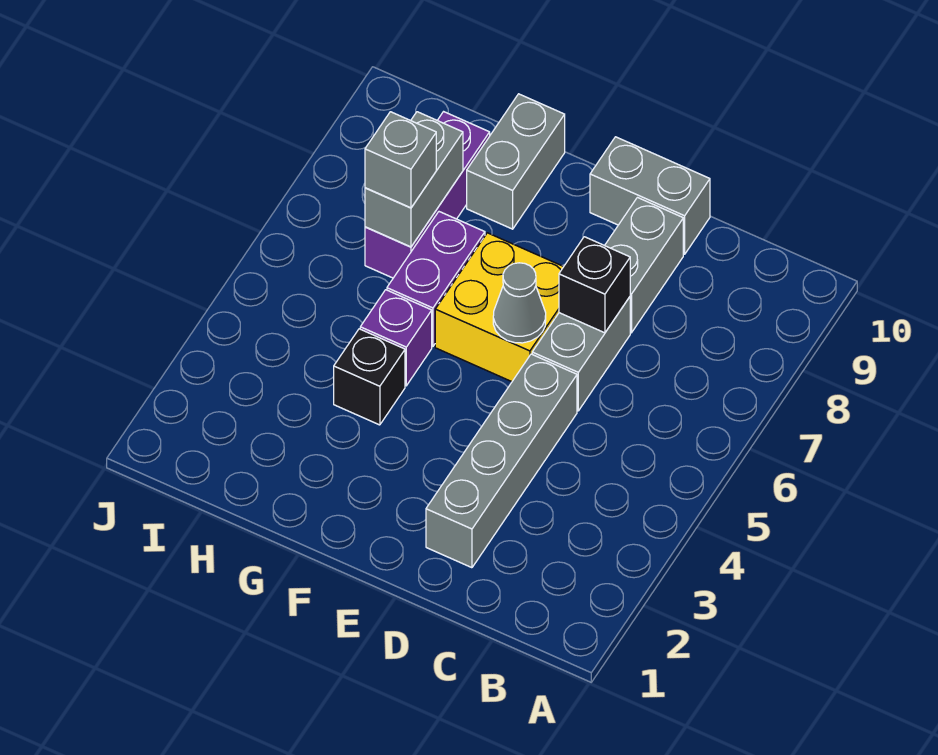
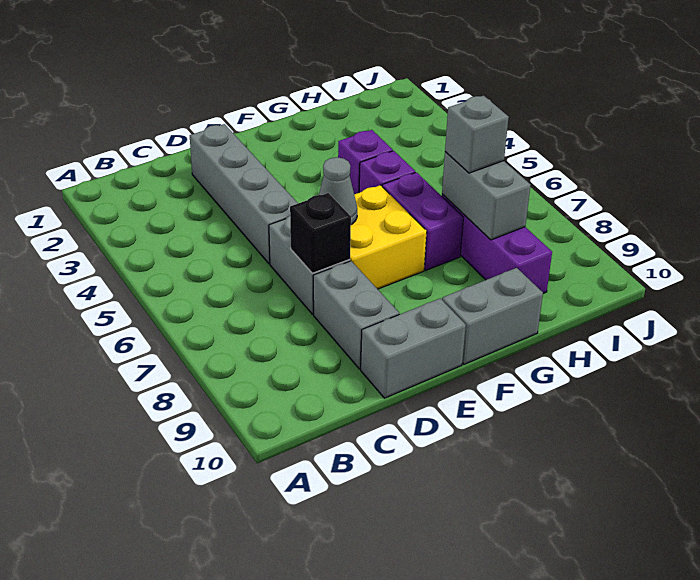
black 1x1 brick [334,329,405,425] -> purple 1x1 brick [338,130,393,194]
grey 1x2 brick [467,94,565,229] -> grey 1x2 brick turned to [442,268,543,364]

